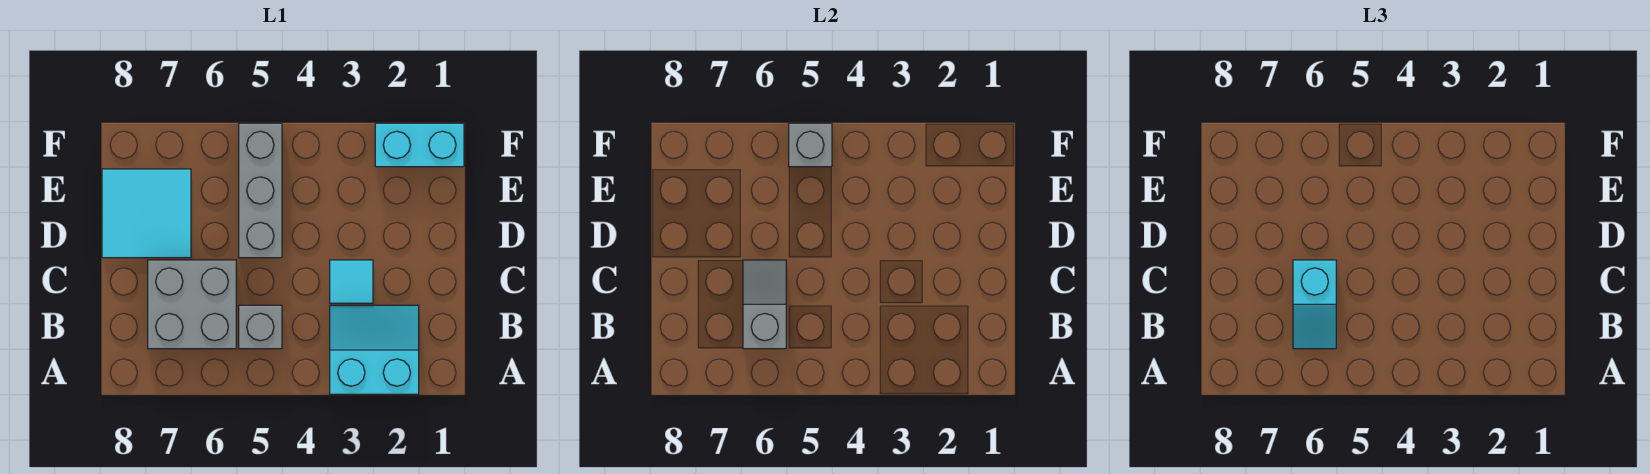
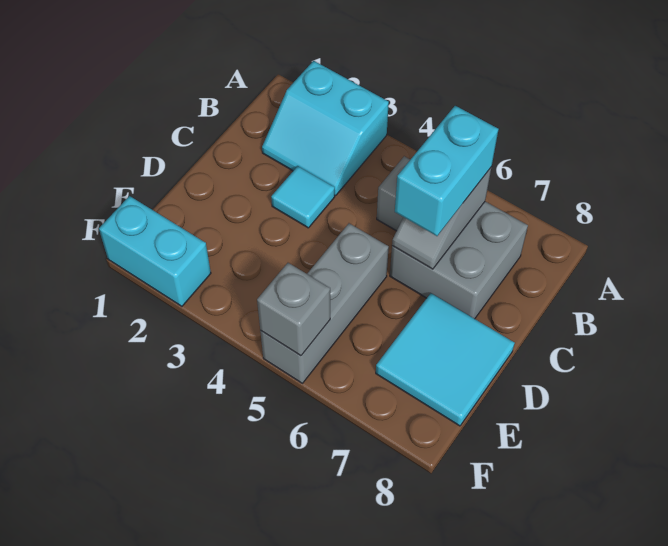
cyan 1x2 slope [1293,260,1336,349] -> cyan 1x2 brick [395,106,499,236]

